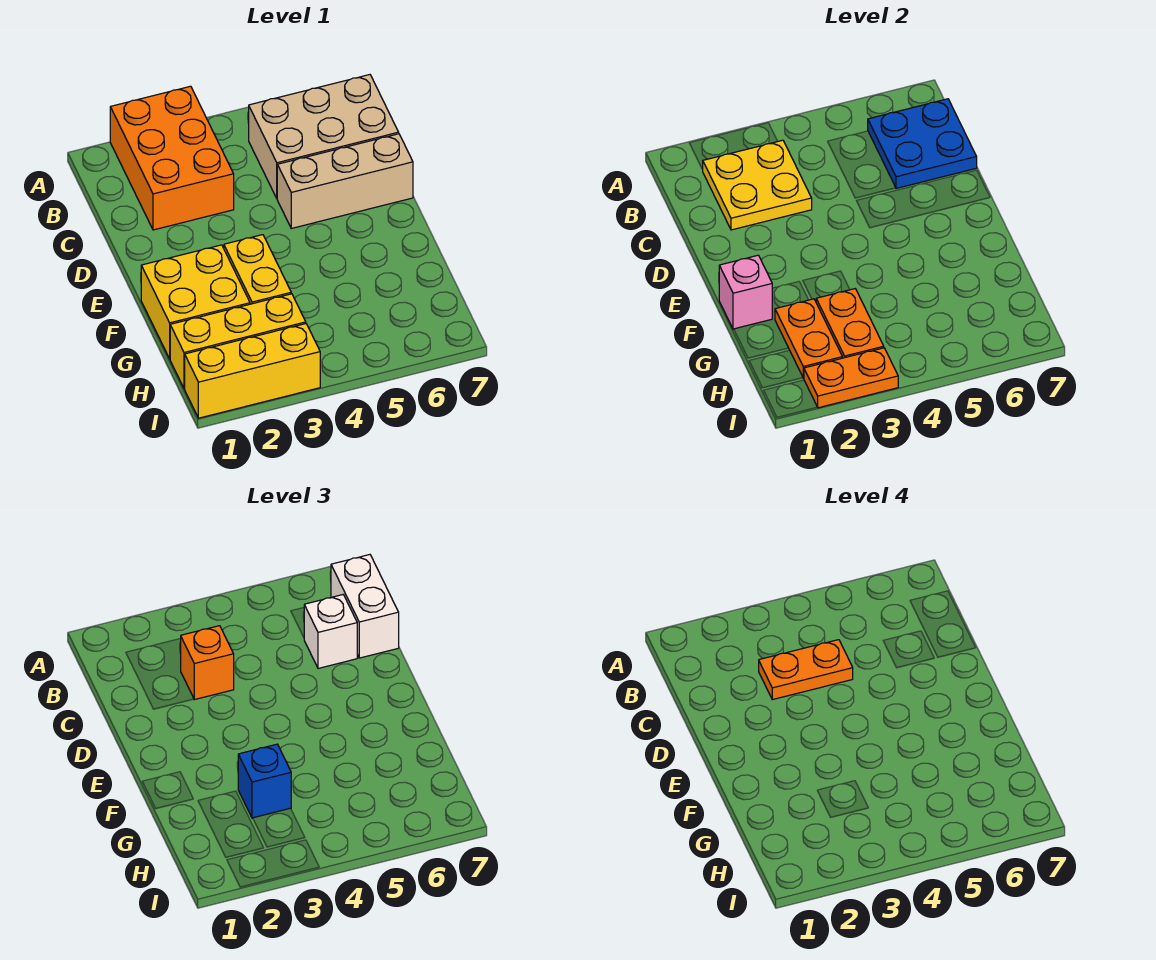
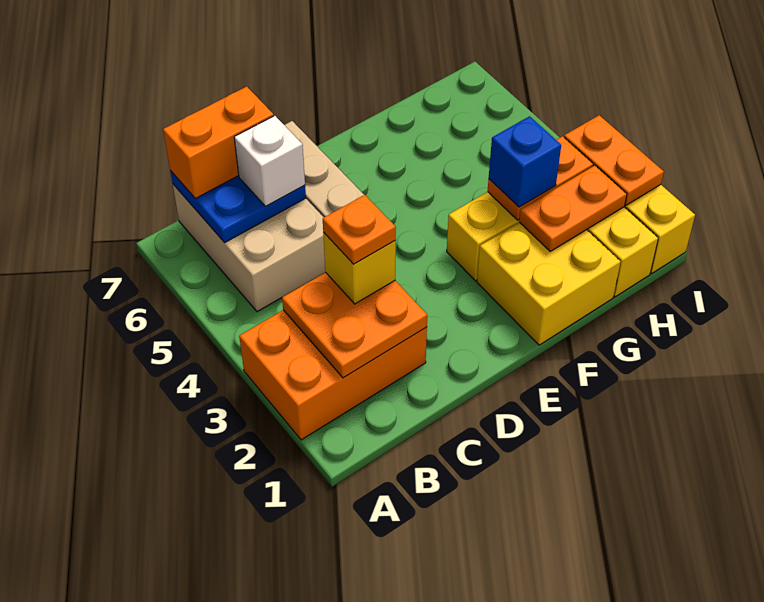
yellow 2x2 plate [702,140,812,230] -> orange 2x2 plate [282,272,427,378]
white 1x2 brick [331,555,399,658] -> orange 1x2 brick [163,87,274,198]
orange 1x1 brick [181,626,234,700] -> yellow 1x1 brick [323,232,396,304]
orange 1x2 plate [759,640,853,700] -> orange 1x1 plate [323,195,396,264]
pink 1x1 brick [719,255,772,329] -> none

